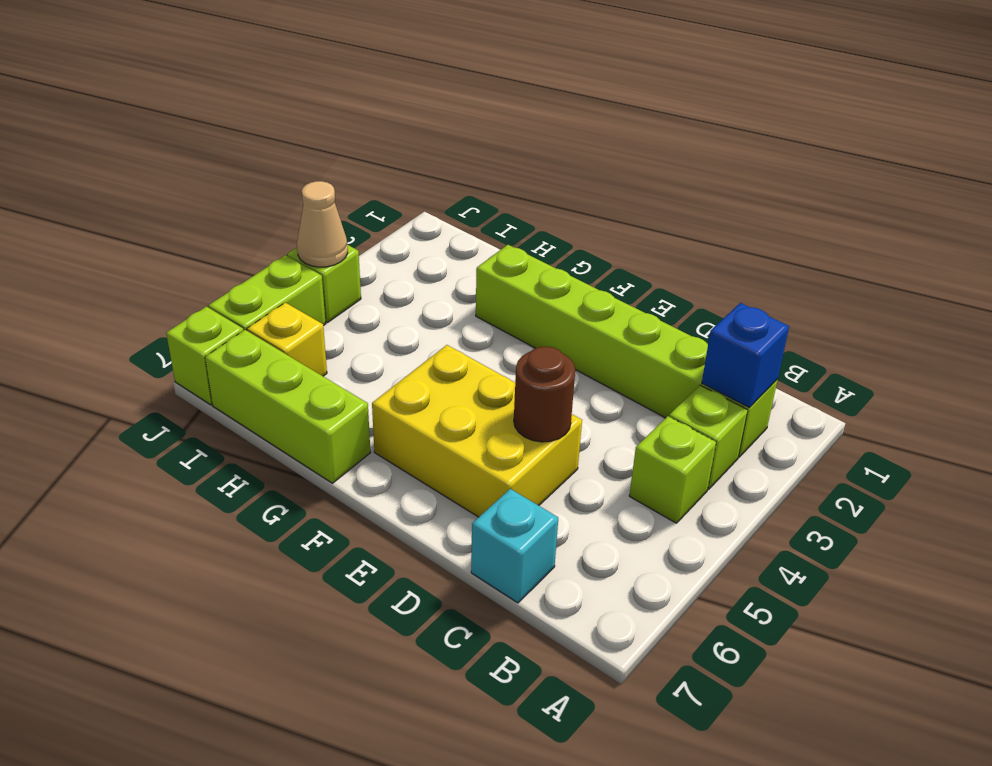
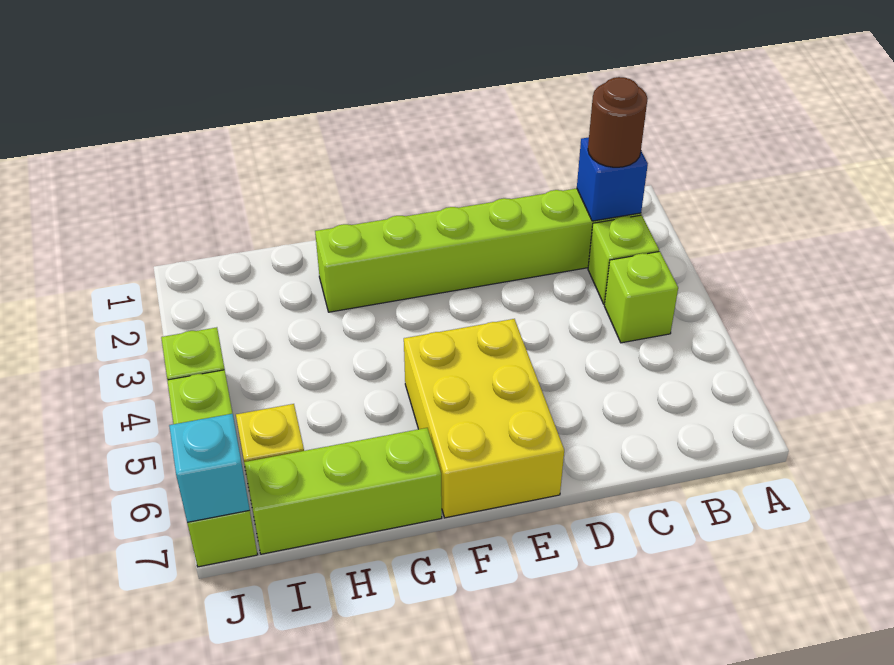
cyan 1x1 brick [471,489,558,603] -> cyan 1x1 brick moved to [169,414,250,522]
yellow 2x3 brick [372,345,582,517] -> yellow 2x3 brick turned to [404,319,564,518]
brown 1x1 round brick [514,347,575,442] -> brown 1x1 round brick moved to [588,77,648,167]
tan 1x1 cone [297,181,348,267] -> none

